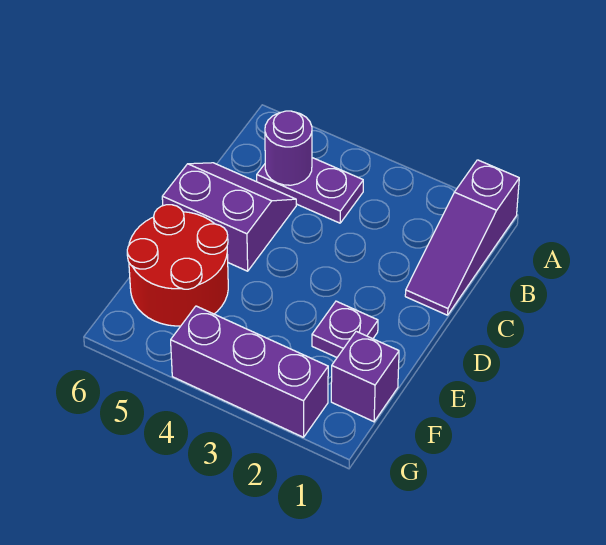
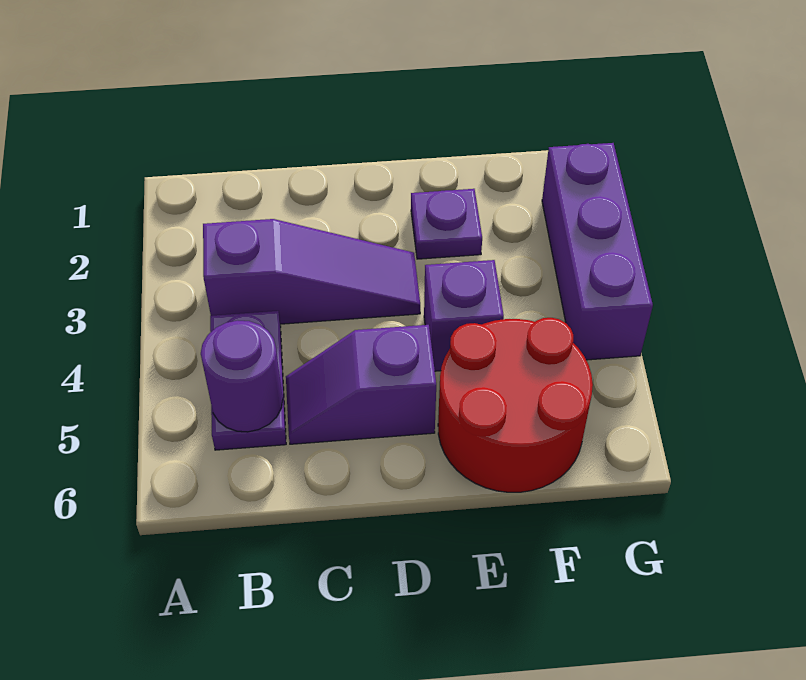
purple 1x3 slope [405,160,519,315] -> purple 1x3 slope moved to [203,219,420,324]
purple 2x2 slope [162,163,296,271] -> purple 1x2 slope [286,325,436,444]
purple 1x1 brick [331,331,399,422] -> purple 1x1 brick moved to [424,260,504,371]

